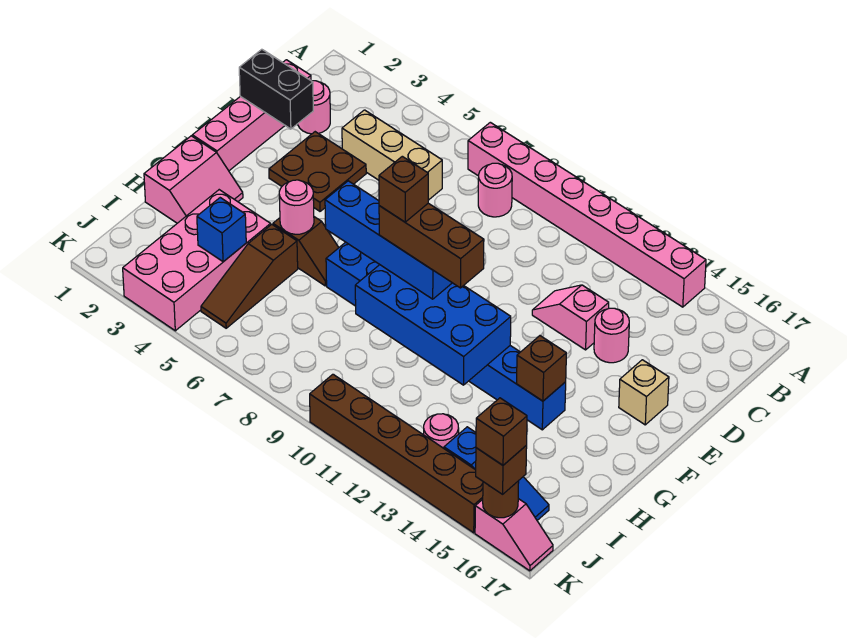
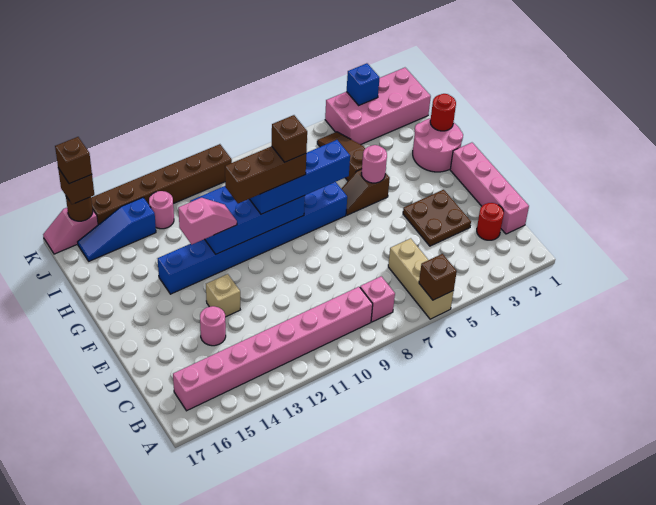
pink 1x8 brick [468,122,706,307] -> pink 1x8 brick moved to [173,287,373,411]
pink 1x1 round brick [478,163,512,217] -> pink 1x1 brick [360,276,395,322]
pink 1x1 round brick [298,81,330,134] -> red 1x1 round brick [477,203,504,240]
tan 1x3 brick [342,110,442,200] -> tan 1x3 brick turned to [388,238,454,319]
black 1x2 brick [239,49,313,129] -> none
pink 1x2 slope [532,285,609,350] -> pink 1x2 slope moved to [178,198,237,245]
tan 1x1 brick [619,360,669,425] -> tan 1x1 brick moved to [206,274,240,317]
pink 2x2 slope [144,136,243,223] -> pink 2x2 round brick [413,118,463,172]
brown 1x1 brick [517,336,566,401] -> brown 1x1 brick moved to [419,254,457,300]
none -> red 1x1 round brick [430,94,456,131]
pink 2x4 brick [123,190,271,331] -> pink 2x4 brick turned to [325,68,431,145]
blue 1x1 brick [197,198,246,262] -> blue 1x1 brick moved to [347,63,380,105]

